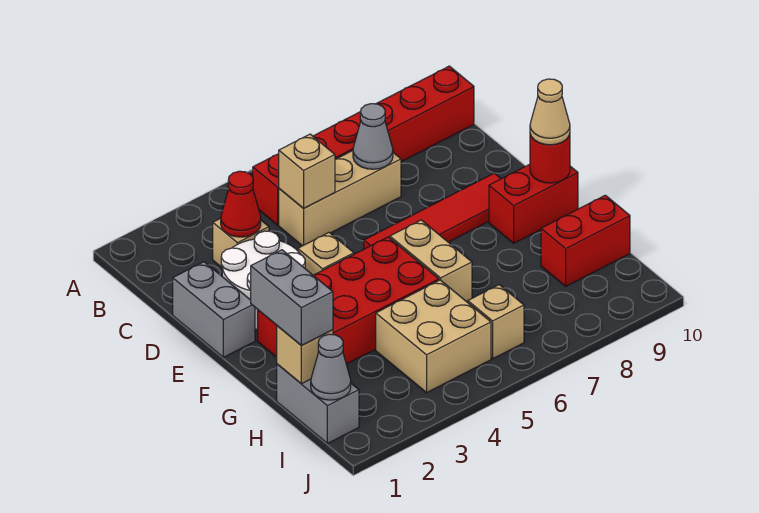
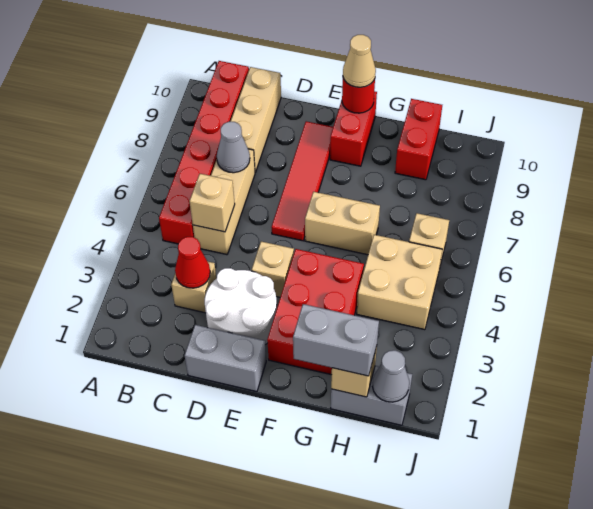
none -> tan 1x3 brick [230,67,281,172]
red 2x4 brick [258,237,439,364] -> red 2x3 brick [267,249,364,375]

